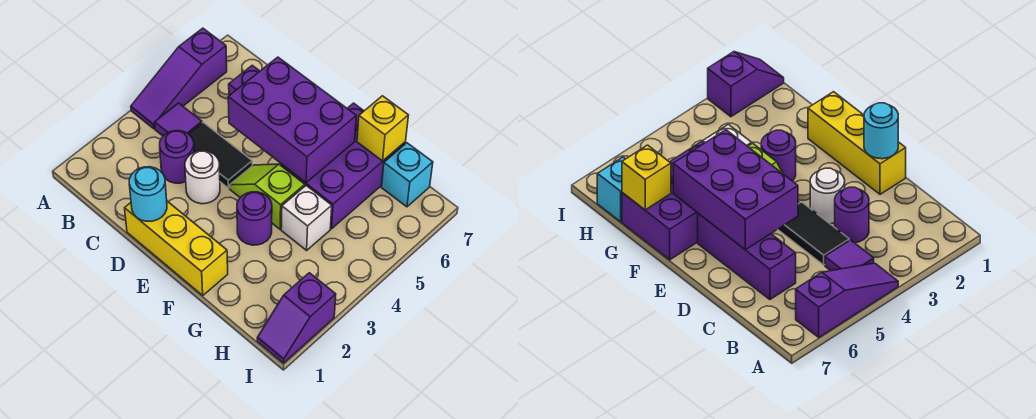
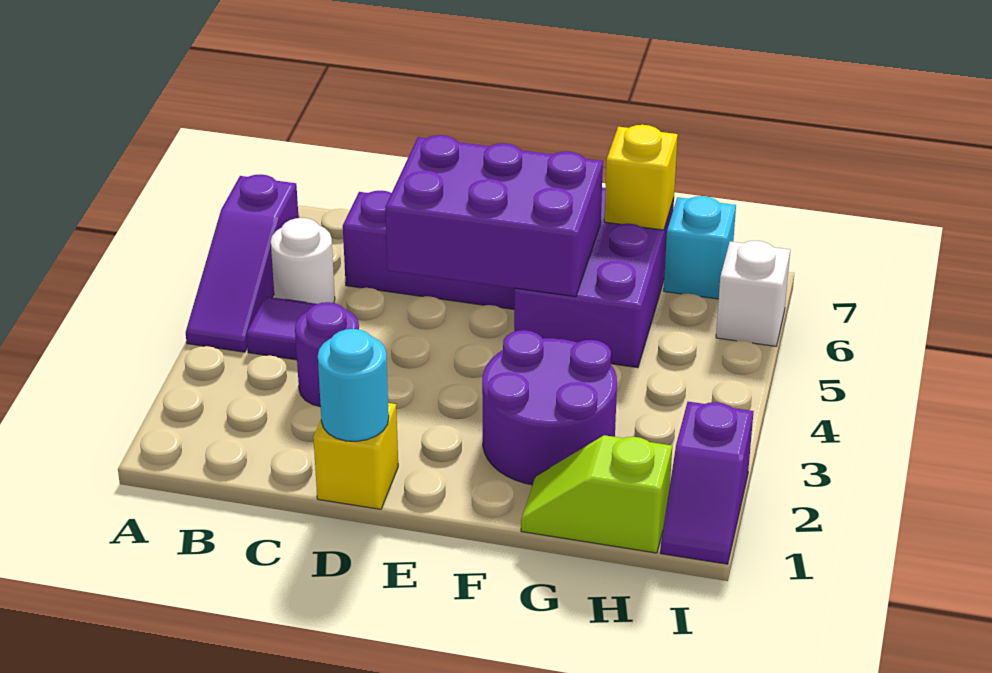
black 1x2 tile [189,122,252,188] -> none
yellow 1x3 brick [125,201,228,295] -> yellow 1x1 brick [313,403,398,509]
white 1x1 round brick [185,151,220,204] -> white 1x1 round brick moved to [271,218,335,304]
lime 1x2 slope [230,164,305,229] -> lime 1x2 slope moved to [521,435,672,553]
purple 1x1 round brick [237,192,272,245] -> purple 2x2 round brick [482,330,617,485]
white 1x1 brick [281,186,332,250] -> white 1x1 brick moved to [716,241,790,346]

